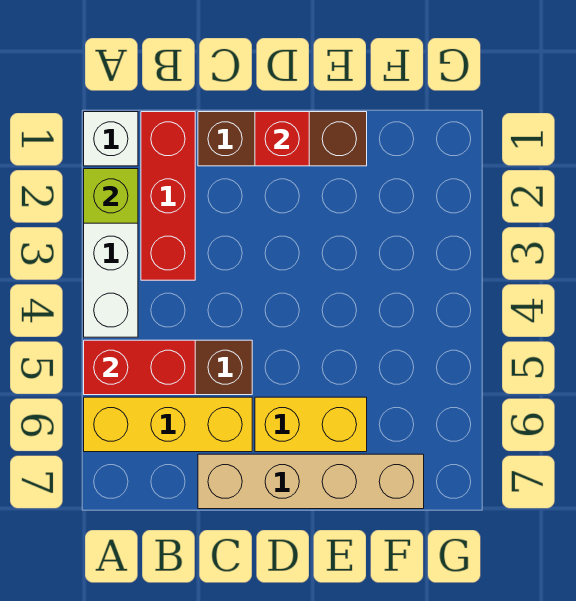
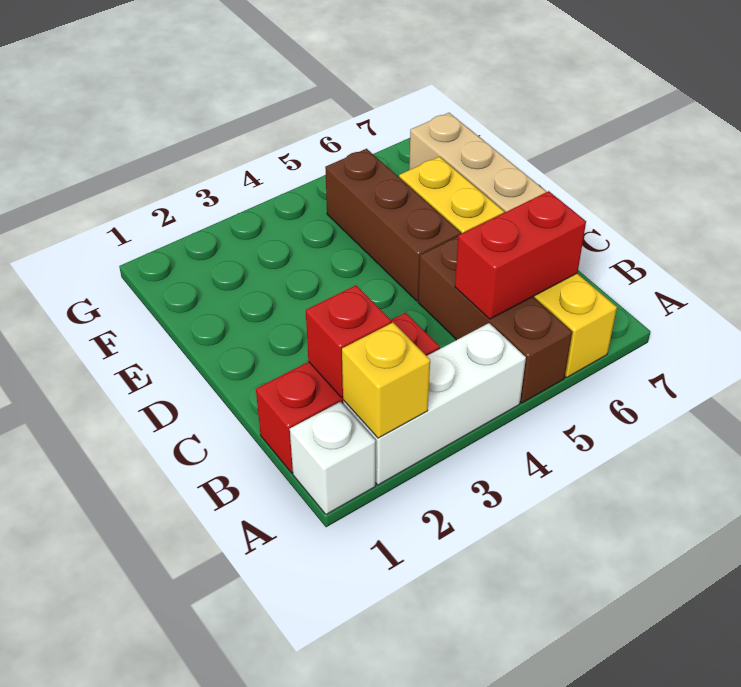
lime 1x1 brick [84,169,138,223] -> yellow 1x1 brick [342,323,430,438]
red 1x2 brick [84,340,195,395] -> red 1x2 brick turned to [455,191,586,319]
brown 1x3 brick [198,112,367,166] -> brown 1x3 brick moved to [325,149,461,301]
red 1x1 brick [255,112,309,166] -> red 1x1 brick moved to [306,285,391,398]

